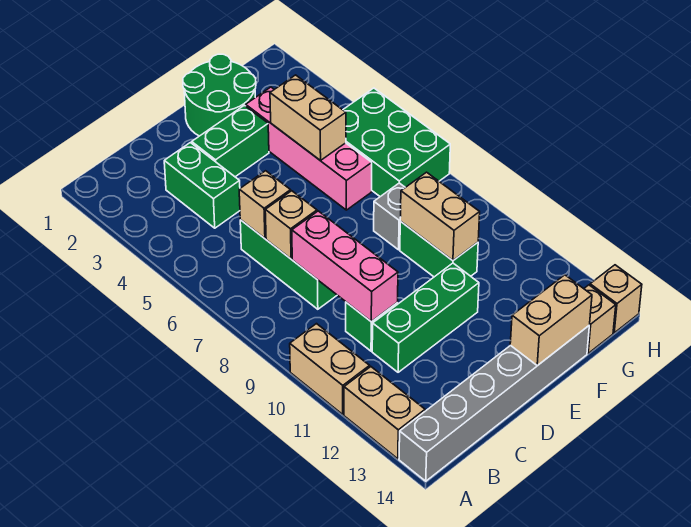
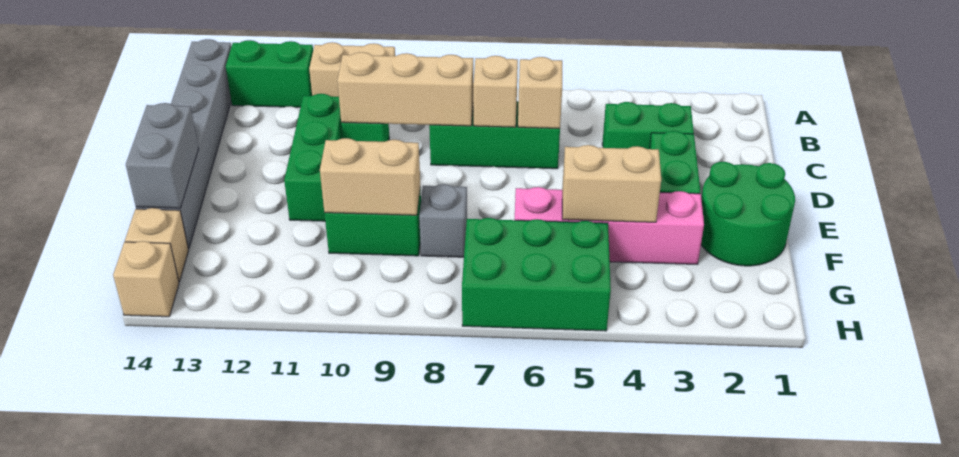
tan 1x2 brick [344,367,425,459] -> green 1x2 brick [226,40,313,107]
pink 1x3 brick [292,211,398,322] -> tan 1x3 brick [337,52,473,126]
tan 1x2 brick [510,275,592,366] -> grey 1x2 brick [126,103,199,208]

